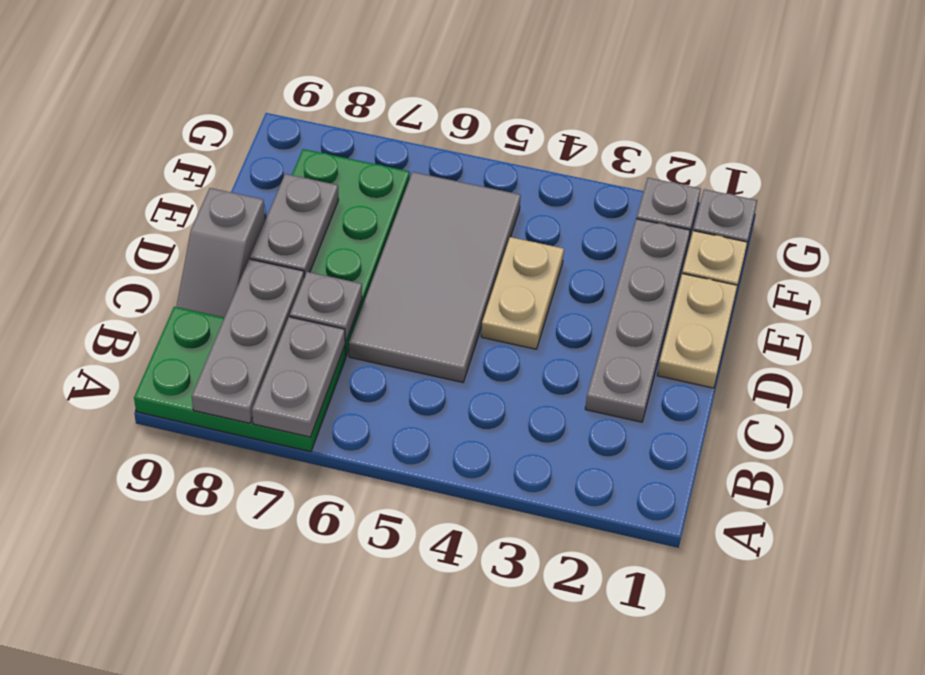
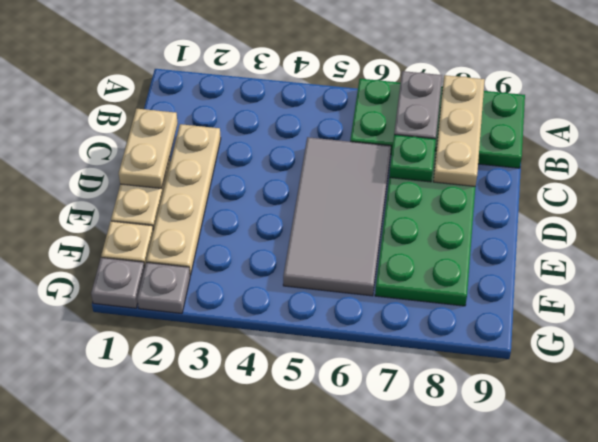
green 2x3 plate [134,307,346,452] -> green 2x4 plate [350,79,525,168]
grey 1x3 plate [192,259,304,423] -> tan 1x3 plate [433,75,485,186]
grey 1x4 plate [585,219,690,422] -> tan 1x4 plate [146,124,221,275]
grey 1x1 plate [290,272,362,342] -> green 1x1 plate [389,135,436,182]
grey 1x2 slope [177,188,265,318] -> none
tan 1x2 plate [481,237,564,349] -> tan 1x2 plate moved to [119,109,178,188]
grey 1x2 plate [250,174,338,277] -> none

